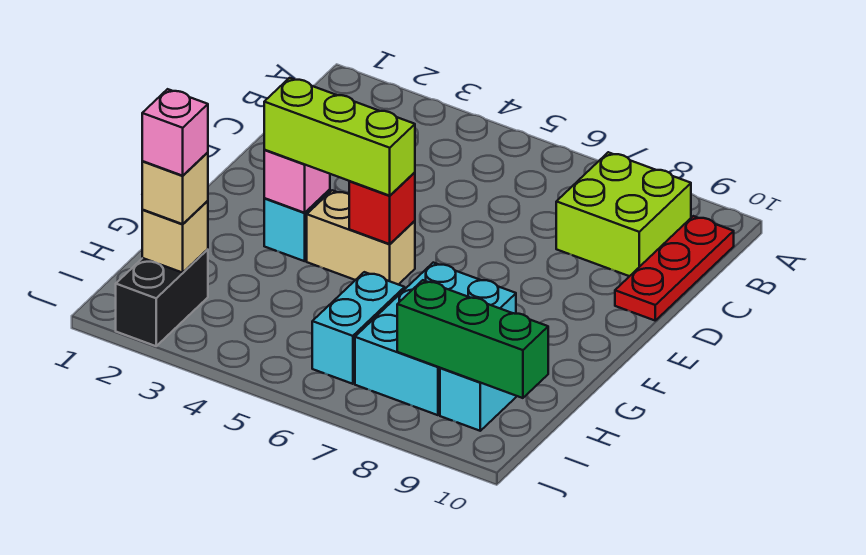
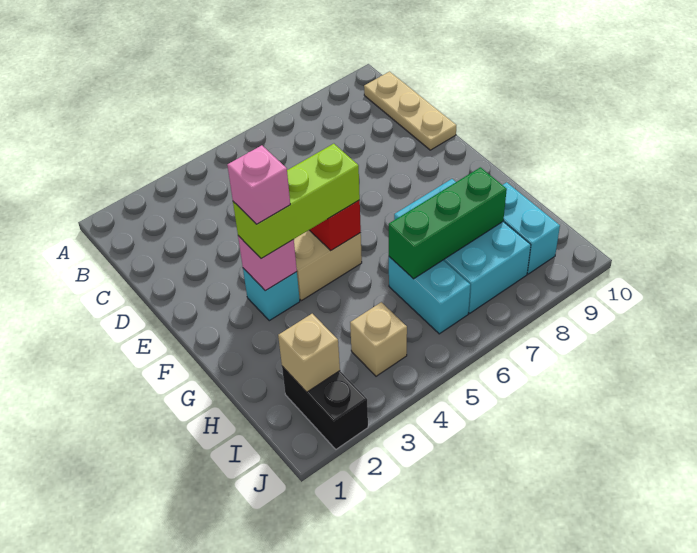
lime 2x2 brick [556,152,691,276] -> none
red 1x3 plate [615,216,734,320] -> tan 1x3 plate [364,72,456,150]
tan 1x1 brick [142,152,208,224] -> tan 1x1 brick moved to [350,302,407,376]
pink 1x1 brick [142,89,208,176] -> pink 1x1 brick moved to [227,145,290,224]
green 1x3 brick [397,280,548,398] -> green 1x3 brick moved to [389,167,507,279]

